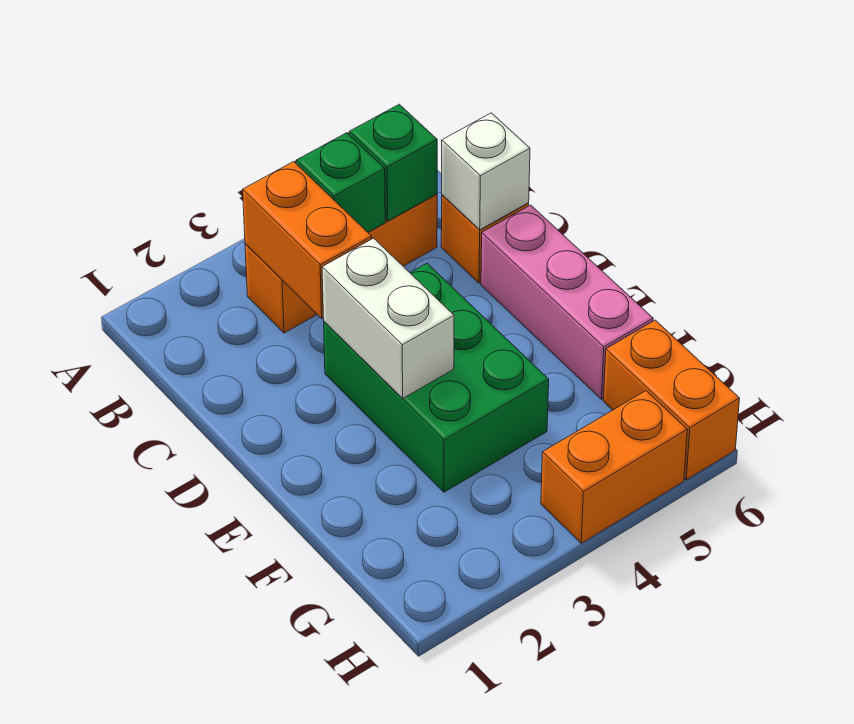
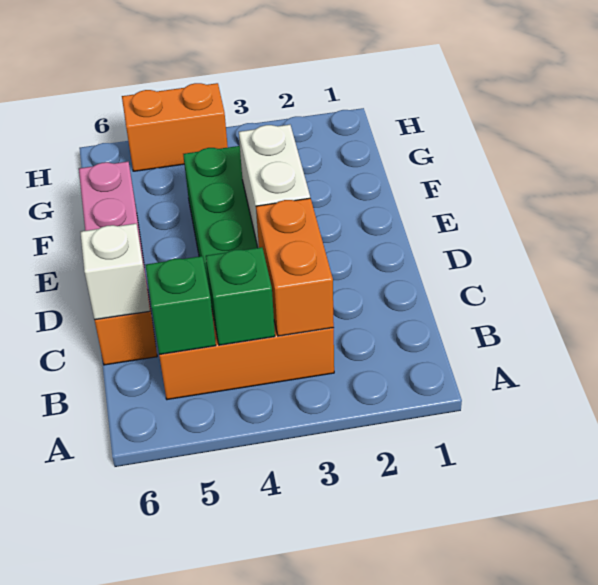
orange 1x2 brick [603,320,740,480] -> none

